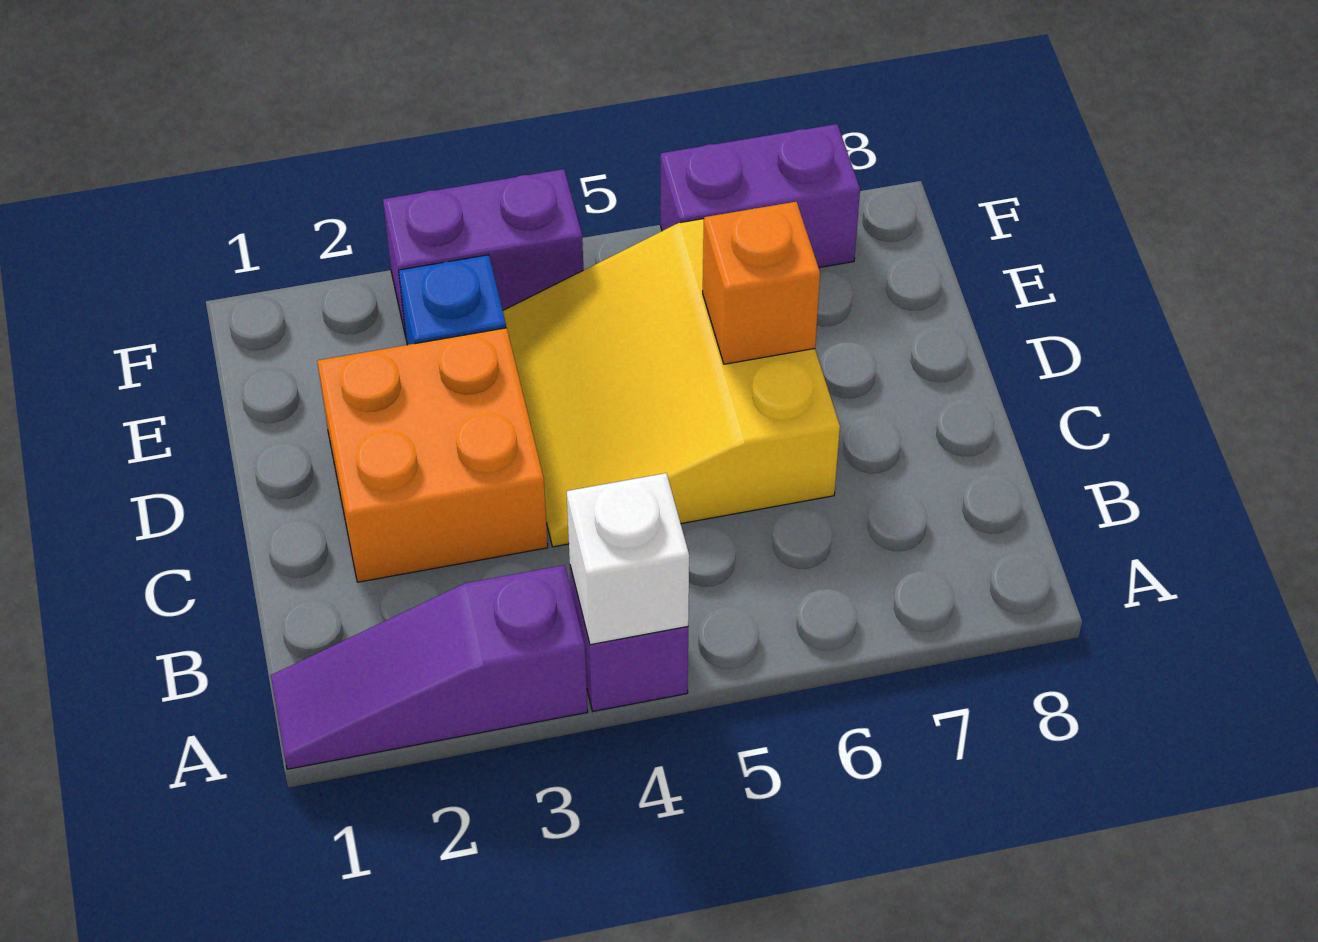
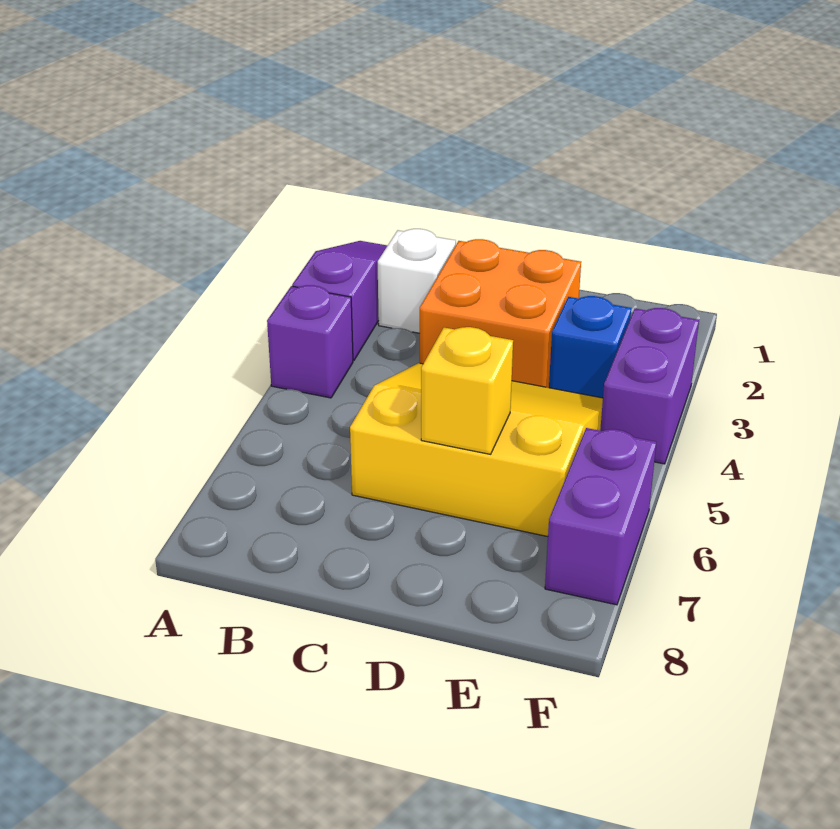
white 1x1 brick [567,473,689,645] -> white 1x1 brick moved to [378,229,456,333]
orange 1x1 brick [703,202,820,364] -> yellow 1x1 brick [421,327,513,454]

